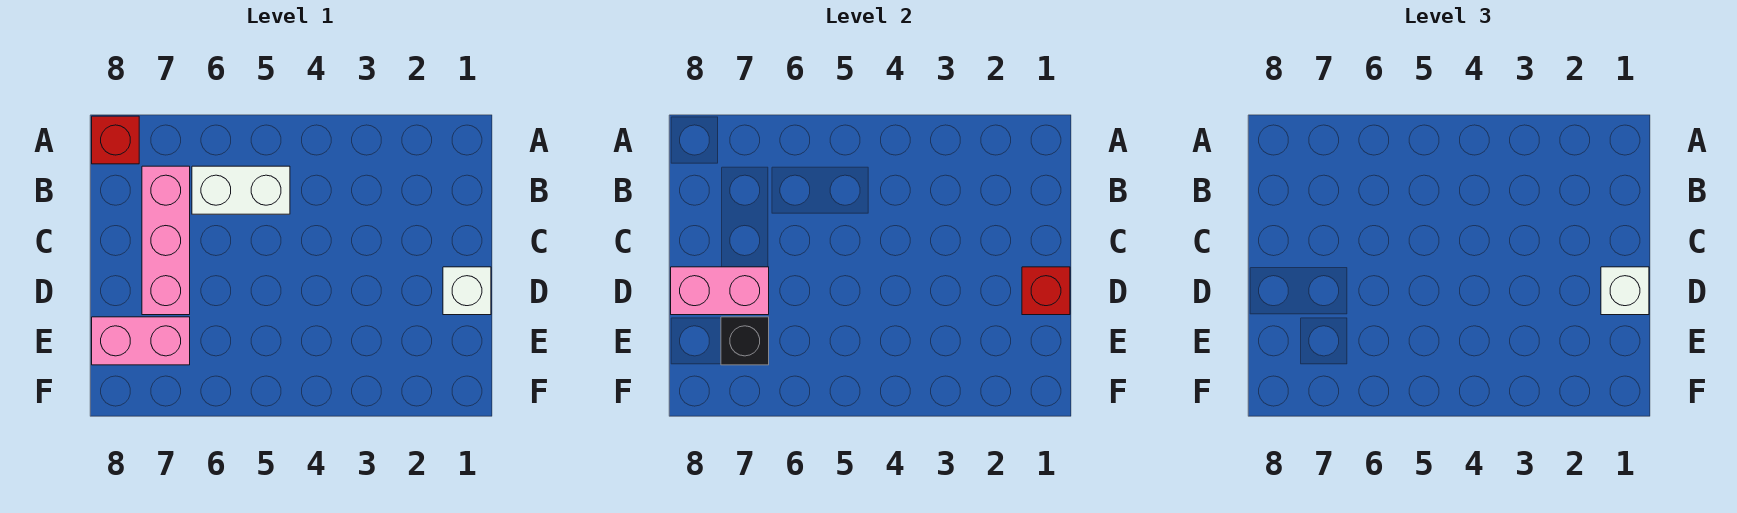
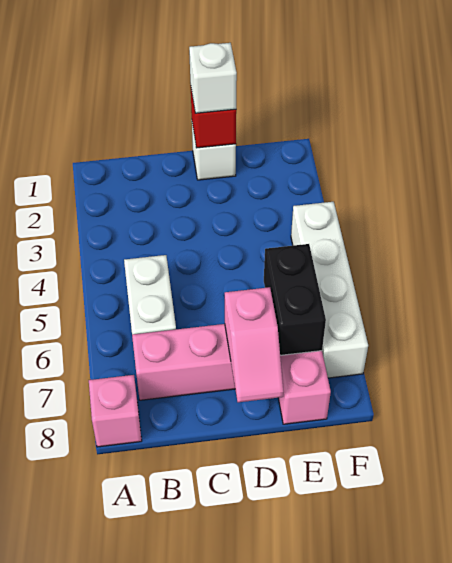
red 1x1 brick [92,116,139,164] -> pink 1x1 brick [89,375,142,447]
pink 1x2 brick [671,267,769,315] -> pink 1x2 slope [225,287,284,402]
black 1x1 brick [721,317,769,365] -> black 1x2 brick [264,244,326,355]
none -> white 1x4 brick [291,202,368,378]

